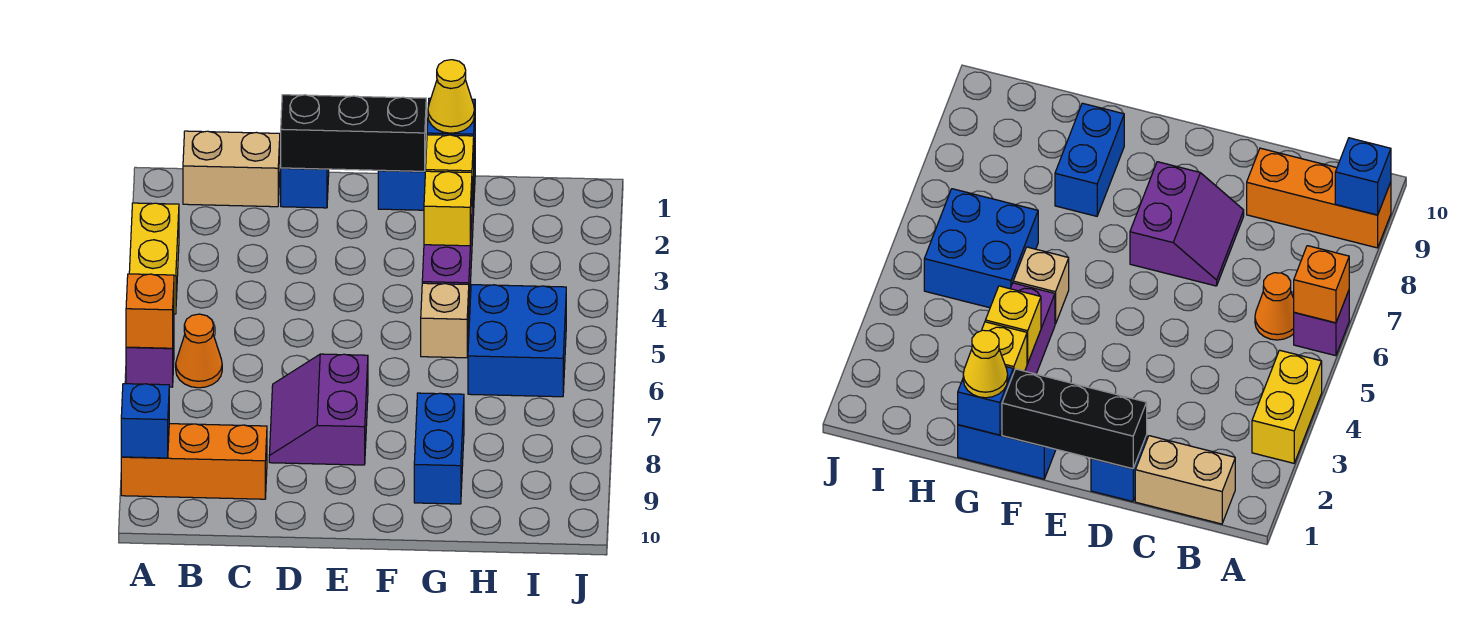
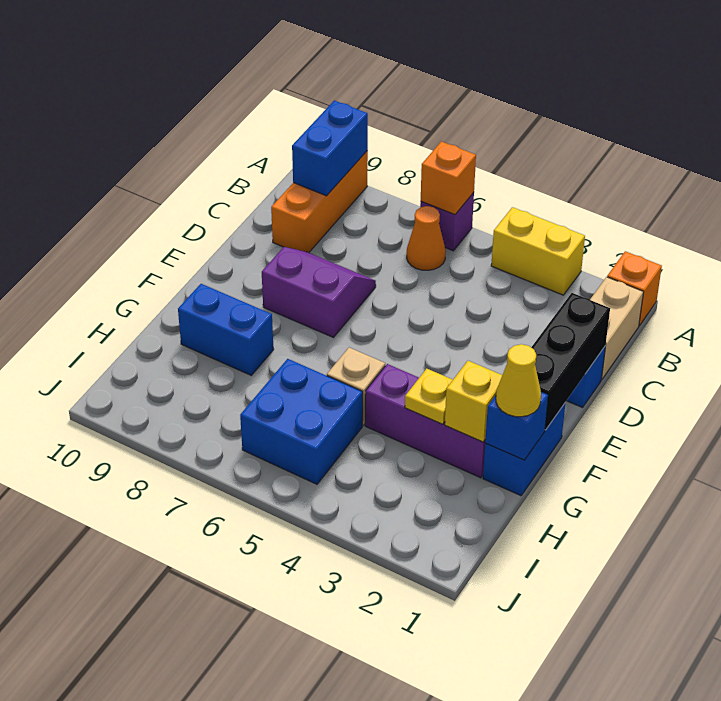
none -> orange 1x1 brick [607,251,662,326]
blue 1x1 brick [121,384,169,458] -> blue 1x2 brick [292,100,368,196]
yellow 1x1 brick [424,171,472,246] -> yellow 1x1 plate [405,369,453,424]

